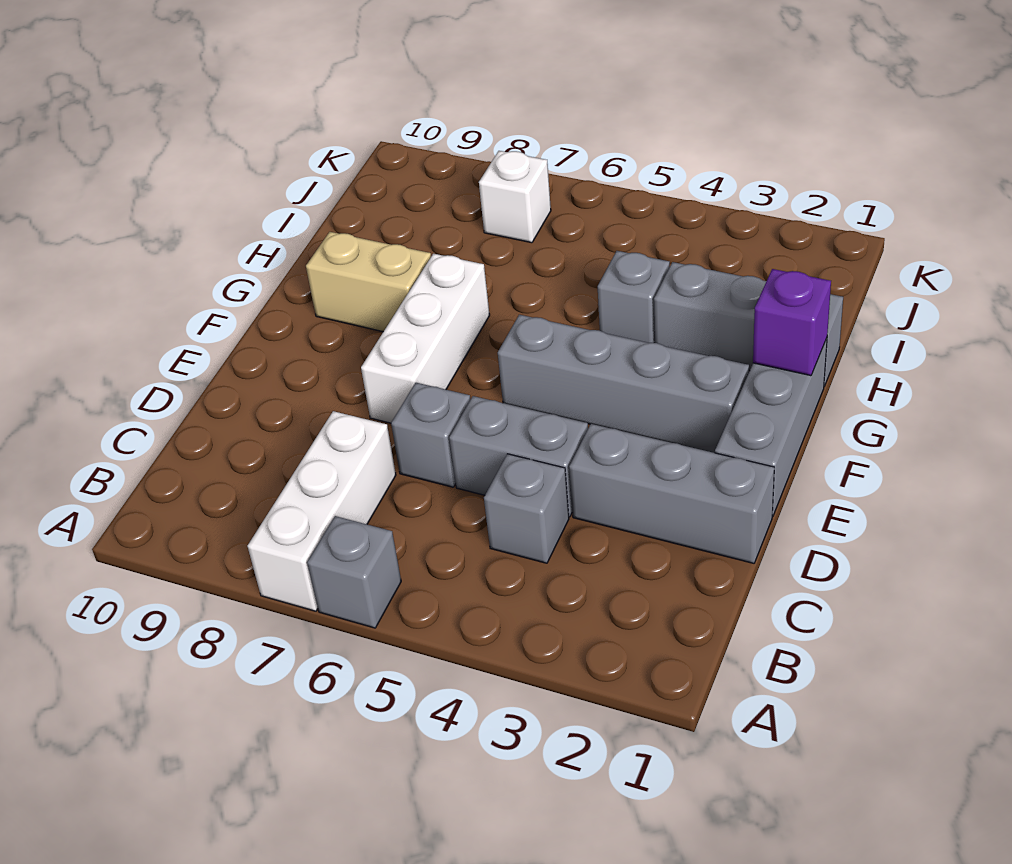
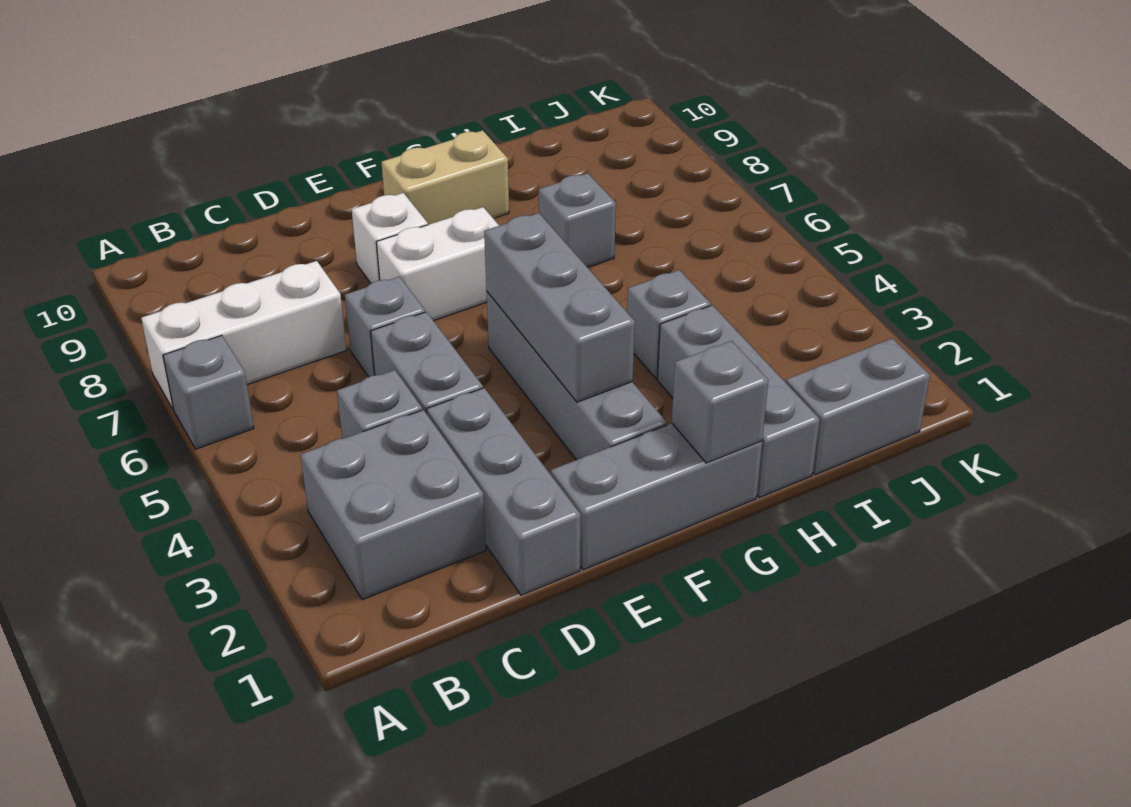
none -> grey 2x2 brick [300,410,486,600]
white 1x3 brick [361,254,490,423] -> white 1x2 brick [376,207,499,321]
none -> grey 1x3 brick [484,213,635,402]
purple 1x1 brick [753,269,831,376] -> grey 1x1 brick [672,341,768,463]
tan 1x2 brick [306,232,431,332] -> tan 1x2 brick turned to [382,130,509,225]
none -> grey 1x1 brick [539,173,616,268]
none -> grey 1x2 brick [786,339,930,475]
white 1x1 brick [479,151,551,243] -> white 1x1 brick moved to [352,193,428,283]

